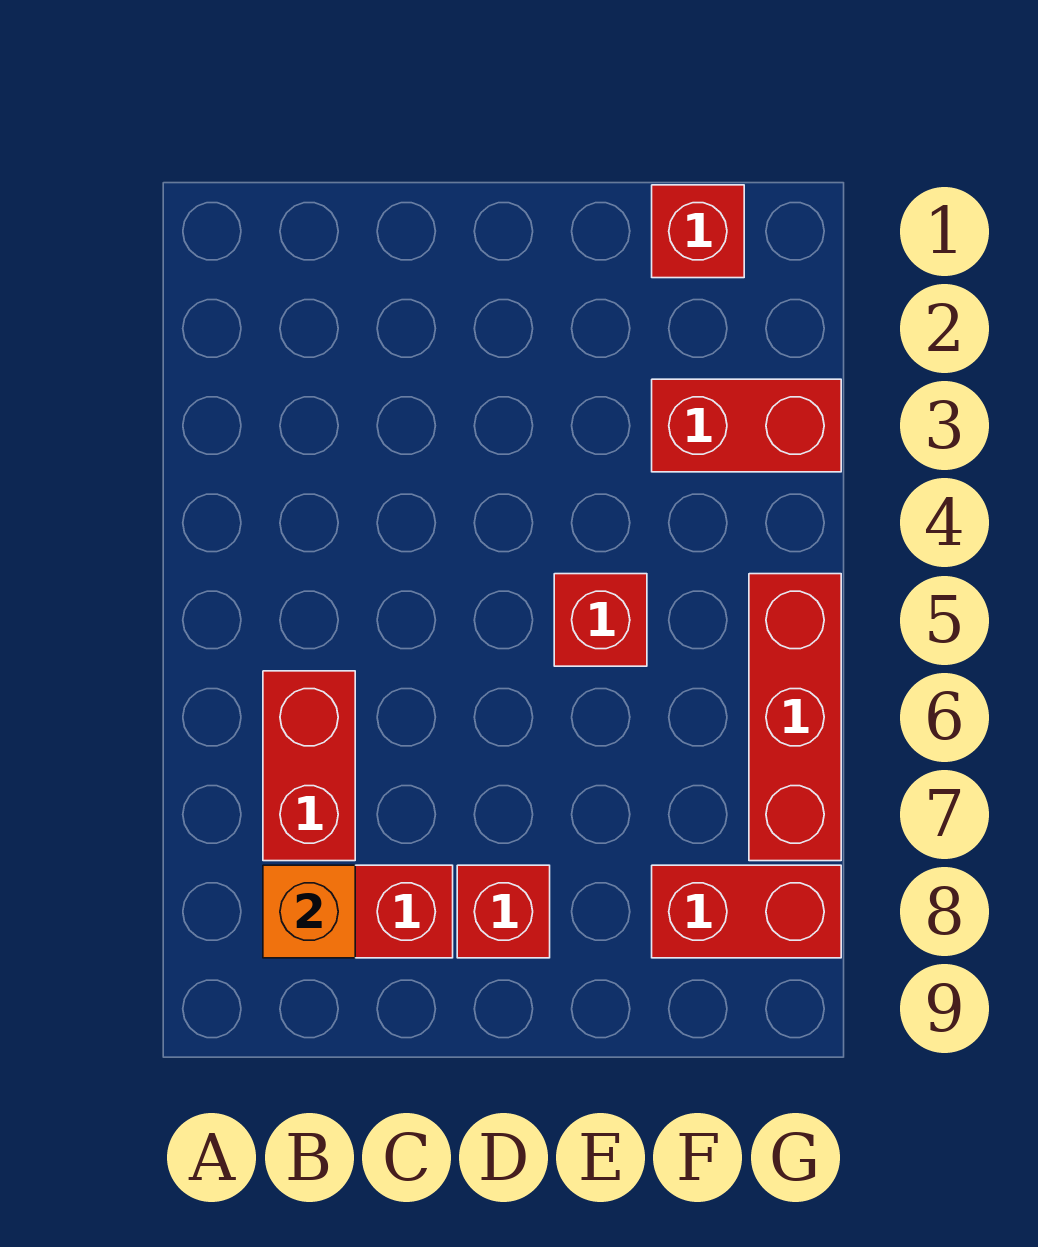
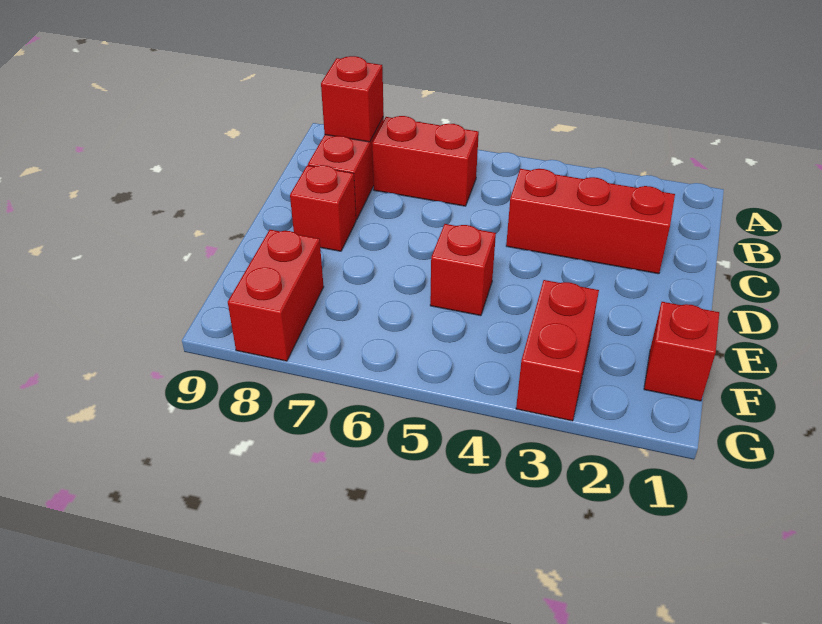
orange 1x1 brick [263,865,355,958] -> red 1x1 brick [321,56,384,142]
red 1x3 brick [749,574,841,861] -> red 1x3 brick moved to [506,169,675,274]

